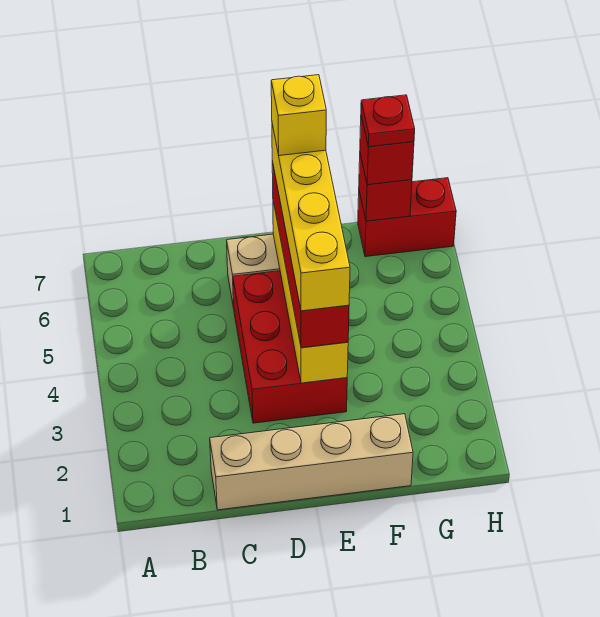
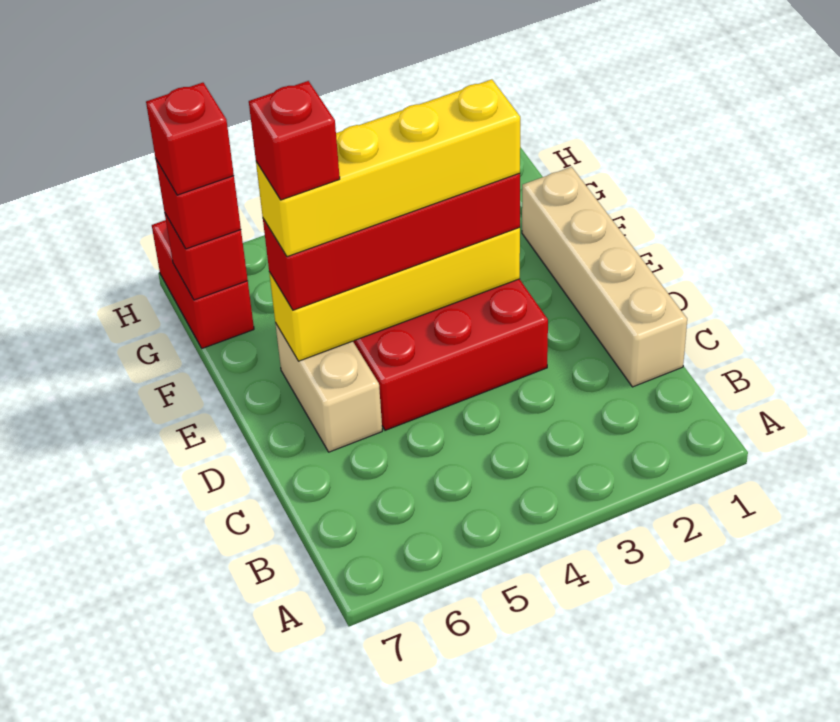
yellow 1x1 brick [271,75,326,156] -> red 1x1 brick [249,81,340,200]
red 1x1 plate [361,95,415,147] -> red 1x1 brick [146,83,234,195]

